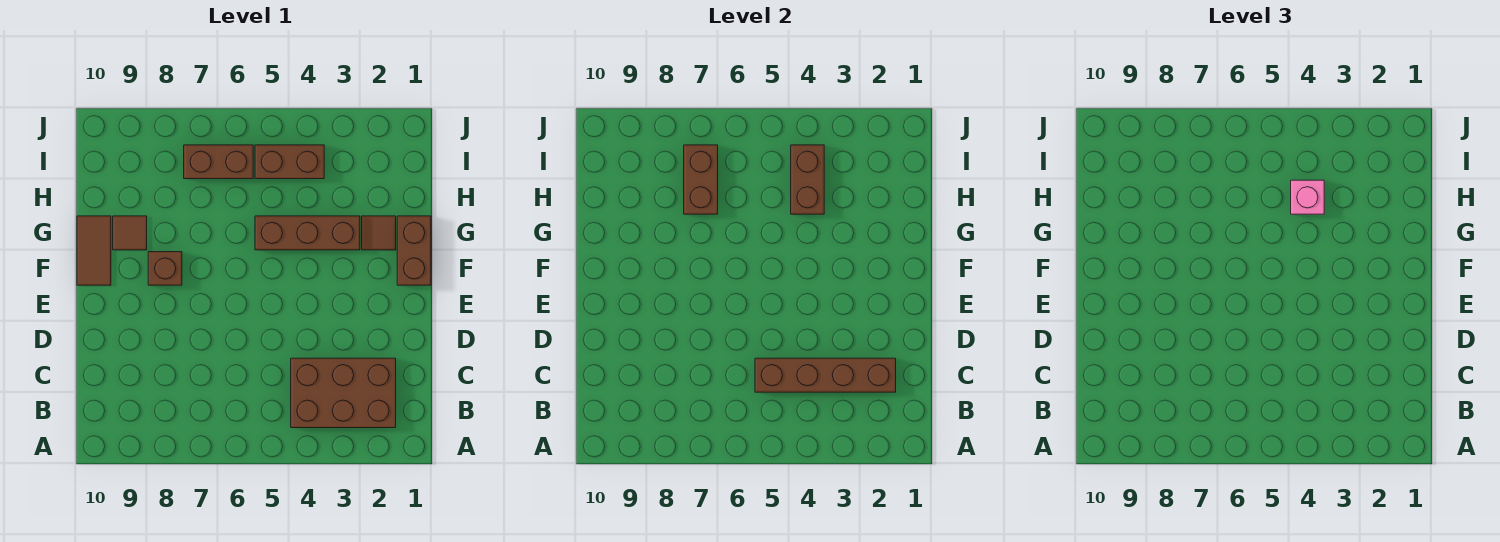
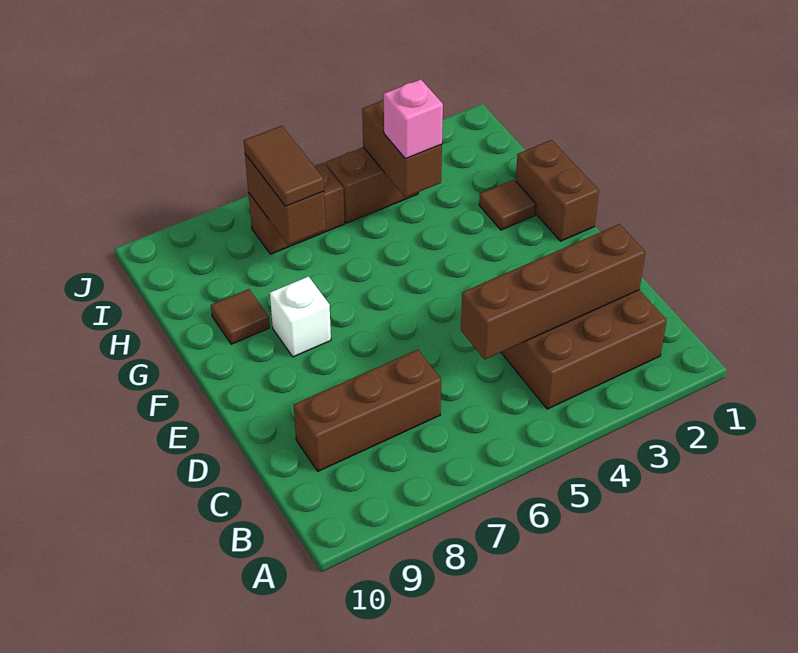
brown 1x1 brick [148,252,182,285] -> white 1x1 brick [270,276,331,357]
brown 1x2 tile [77,216,111,285] -> brown 1x2 tile moved to [244,126,324,207]
brown 1x3 brick [255,216,360,250] -> brown 1x3 brick moved to [294,350,441,471]

